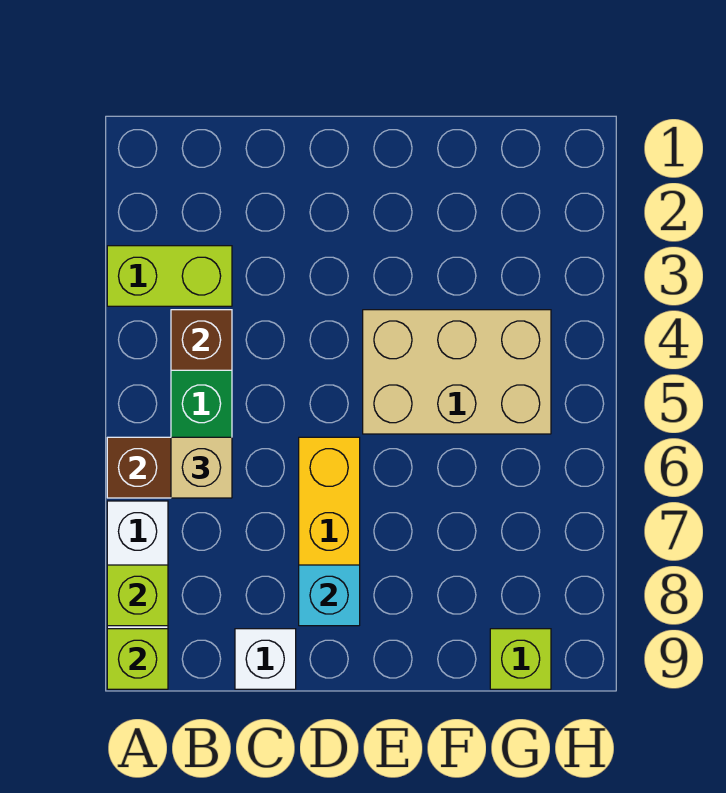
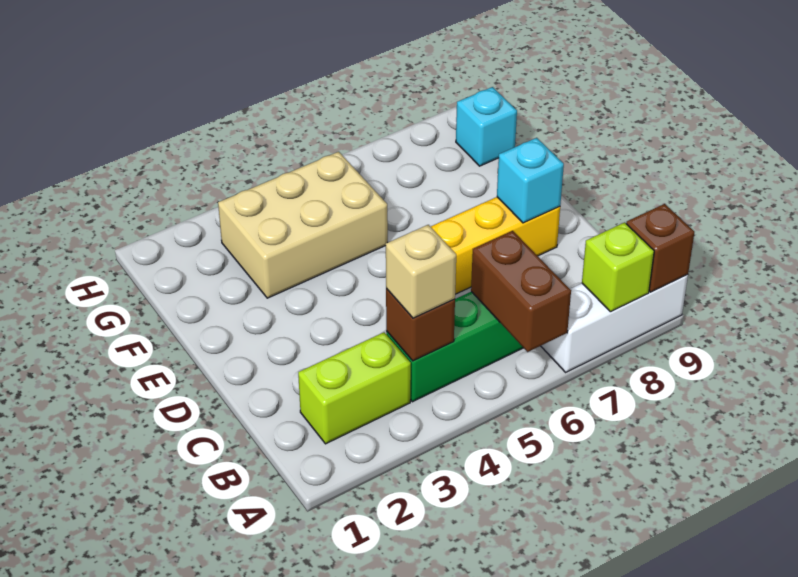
lime 1x2 brick [107,246,232,306] -> lime 1x2 brick turned to [298,332,411,444]
lime 1x1 brick [107,629,168,689] -> brown 1x1 brick [626,204,694,292]
tan 1x1 brick [171,437,232,498] -> tan 1x1 brick moved to [386,225,456,318]
white 1x1 brick [235,629,296,689] -> none
tan 2x3 brick [363,310,551,434] -> tan 2x3 brick turned to [218,152,388,298]
lime 1x1 brick [490,629,551,689] -> cyan 1x1 brick [456,87,517,166]

